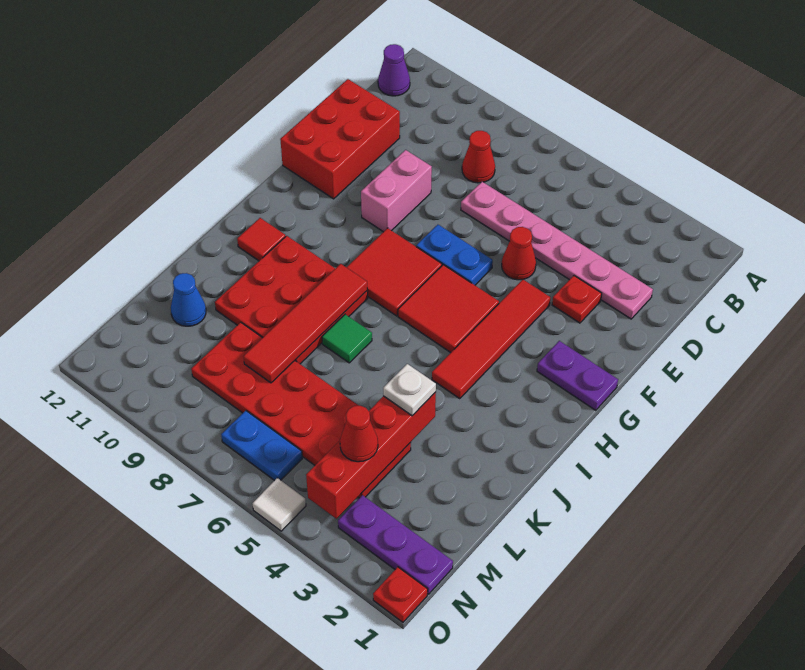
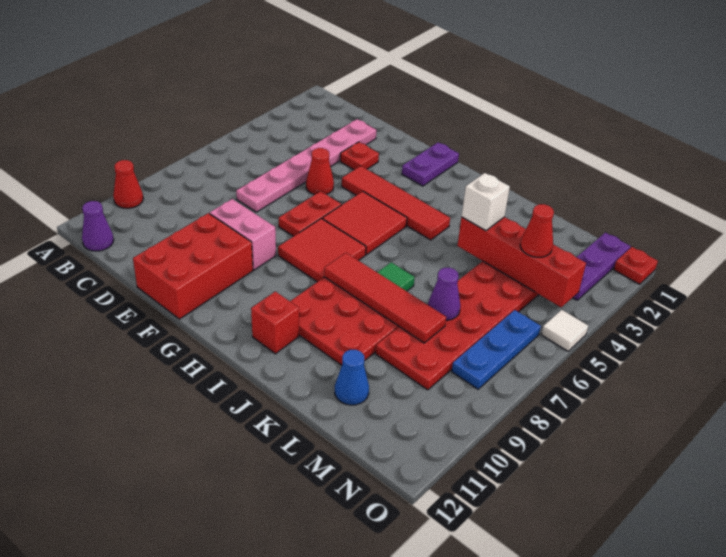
red 1x1 cone [462,131,495,183] -> red 1x1 cone moved to [113,160,143,208]
red 2x3 brick [280,79,400,199] -> red 2x3 brick turned to [133,213,253,319]
blue 1x2 plate [416,225,493,285] -> red 1x2 plate [279,191,341,236]
red 1x1 tile [237,218,286,261] -> red 1x1 brick [251,291,299,354]
white 1x1 plate [383,364,436,416] -> white 1x1 brick [462,173,510,231]
none -> purple 1x1 cone [428,268,460,320]
blue 1x2 plate [221,411,302,481] -> blue 1x3 plate [452,310,541,389]

